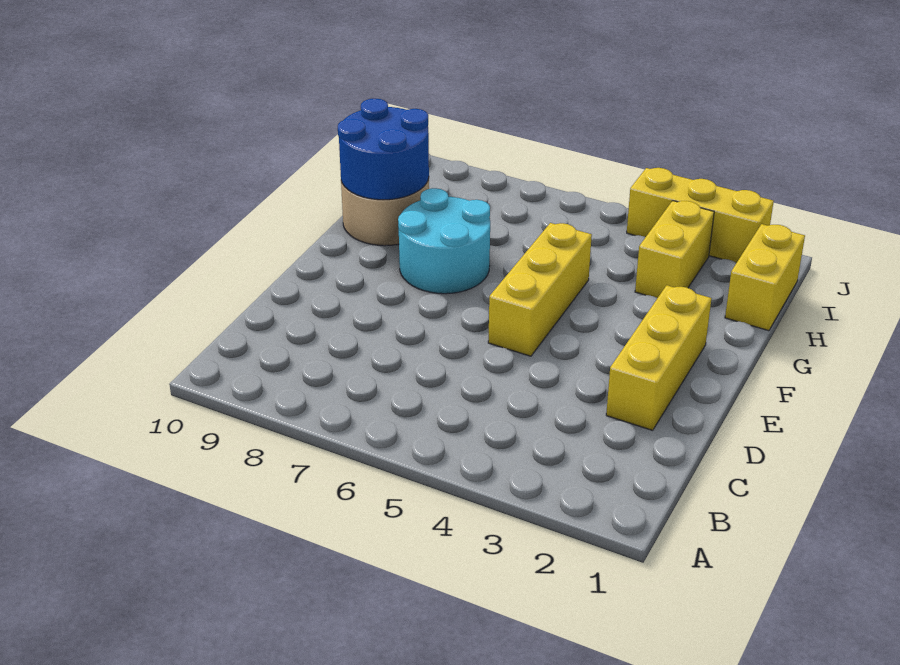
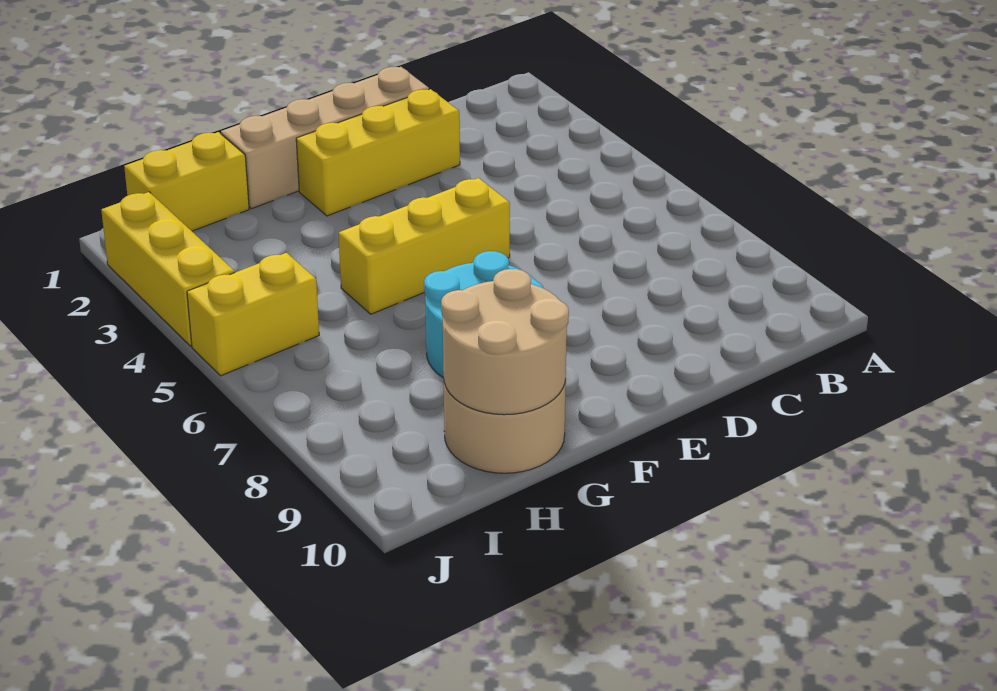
none -> tan 1x4 brick [221,67,429,209]
blue 2x2 round brick [338,99,429,200] -> tan 2x2 round brick [441,269,569,415]
yellow 1x2 brick [635,201,714,298] -> yellow 1x2 brick moved to [187,253,319,376]

